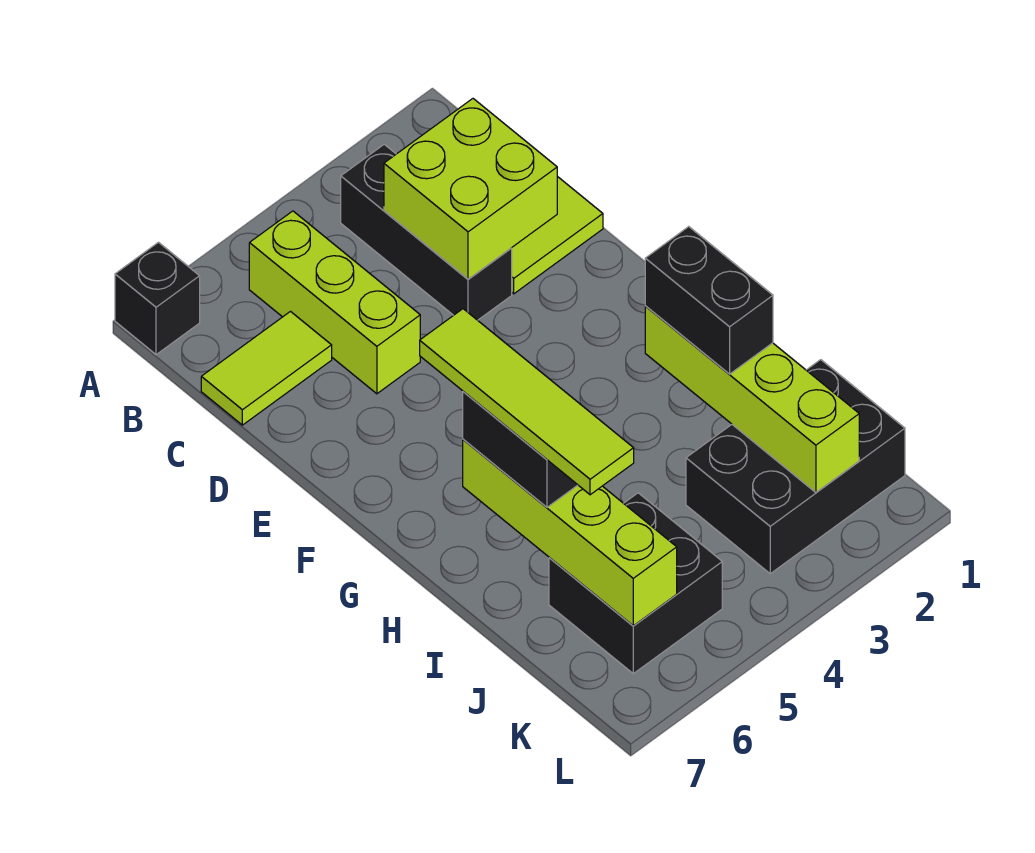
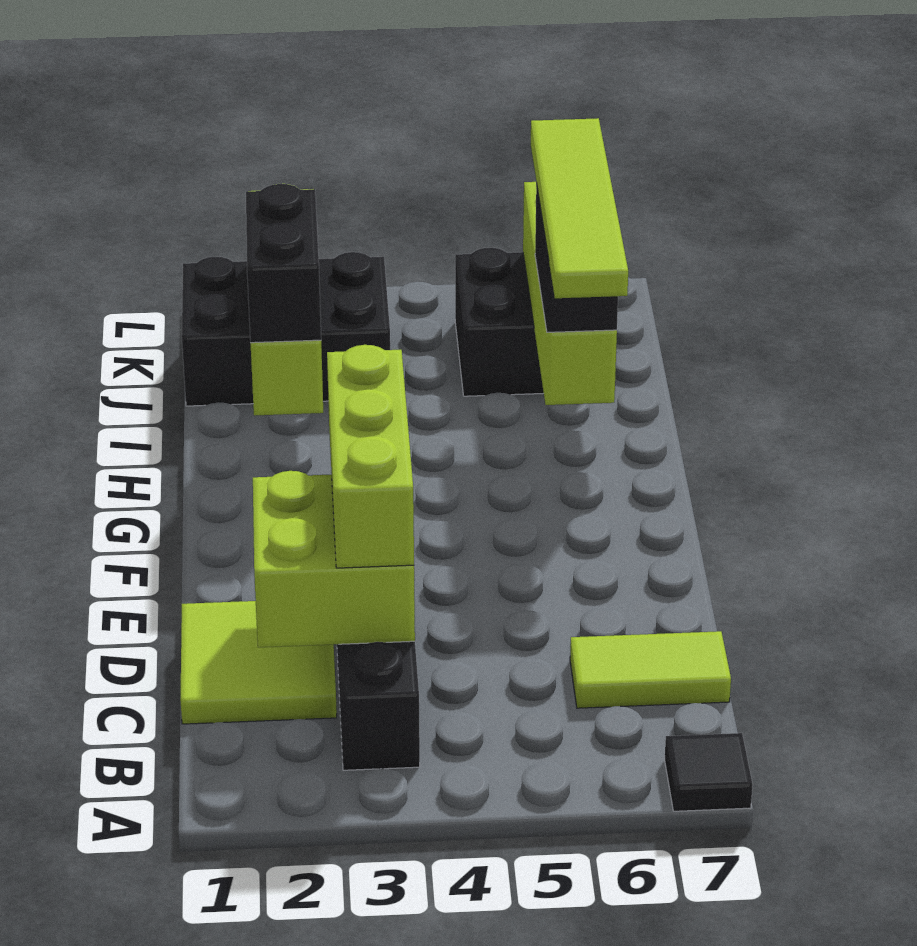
black 1x1 brick [115,242,200,355] -> black 1x1 tile [665,733,753,811]
lime 1x3 brick [249,211,420,394] -> lime 1x3 brick moved to [327,345,414,568]

